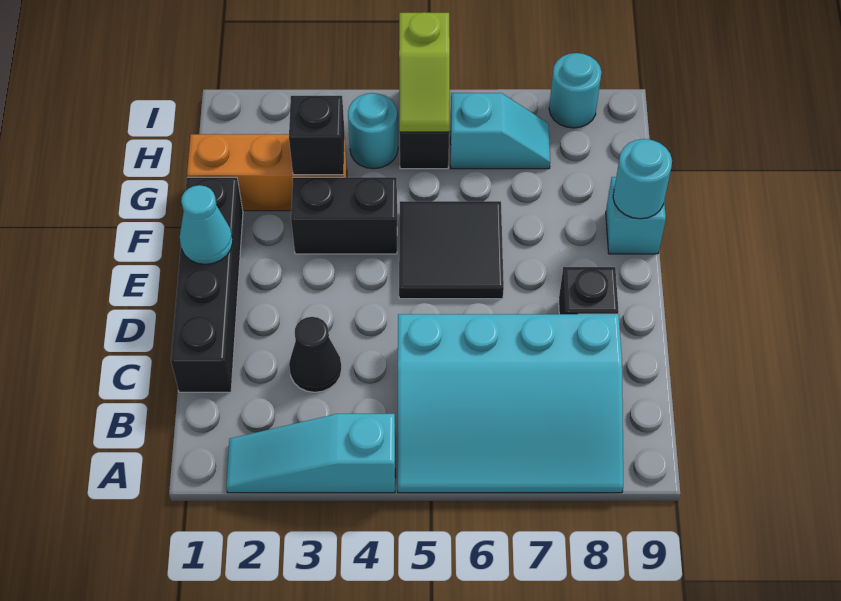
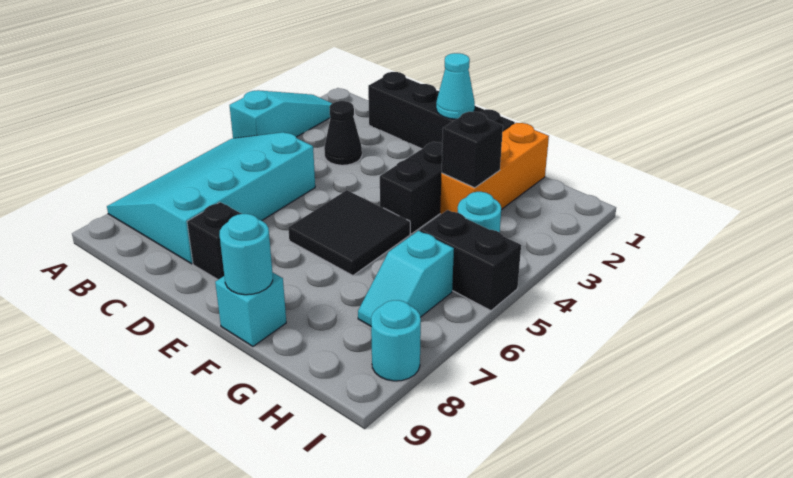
lime 1x2 slope [399,12,450,132] -> none

